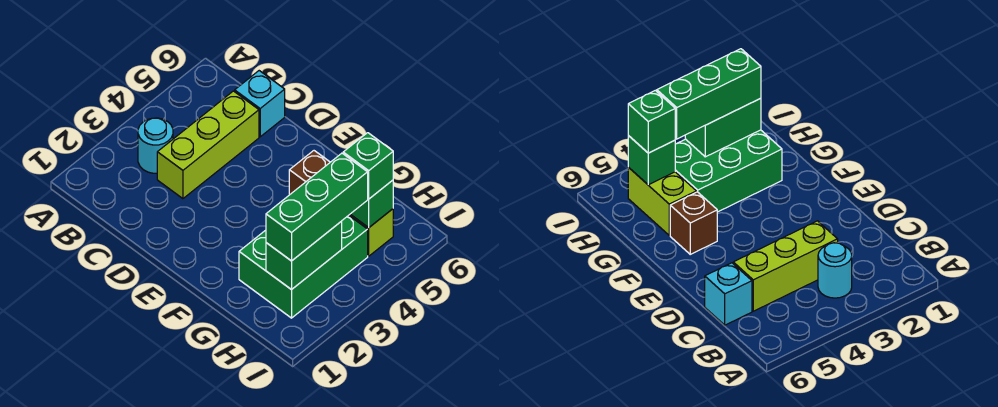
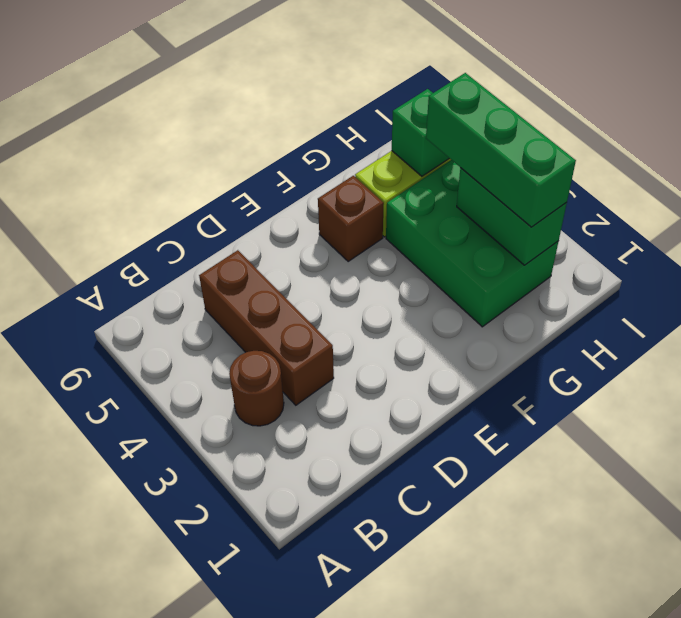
cyan 1x1 round brick [138,118,173,173] -> brown 1x1 round brick [229,351,284,426]
lime 1x3 brick [157,91,259,199] -> brown 1x3 brick [199,250,334,405]
cyan 1x1 brick [235,71,285,137] -> none
green 1x1 brick [343,133,393,199] -> none

